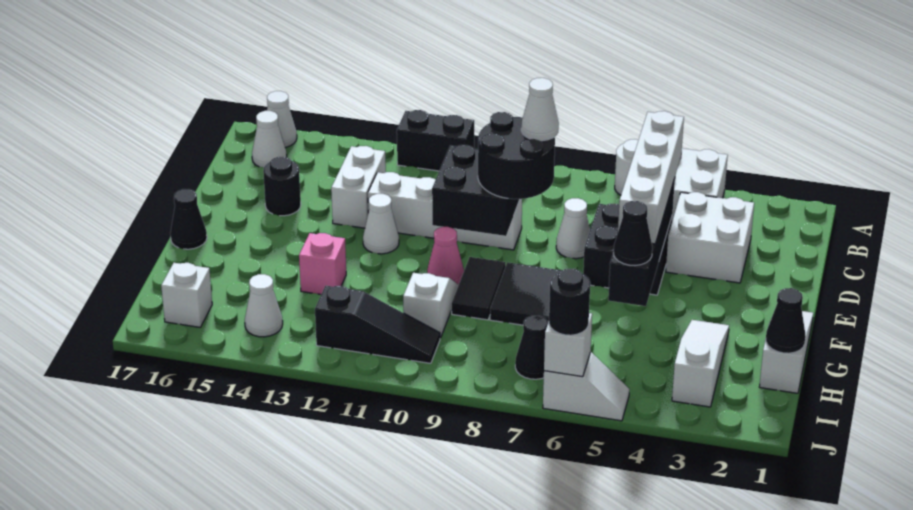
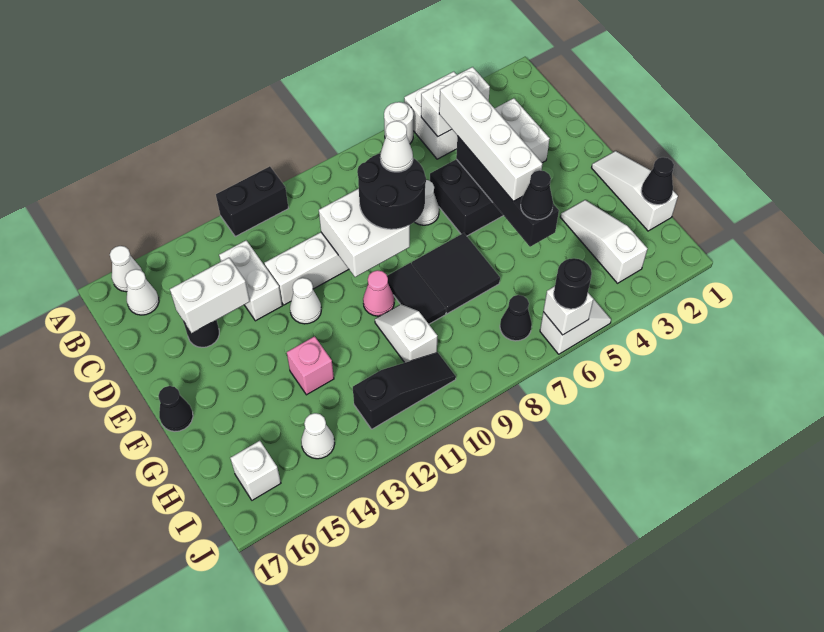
none -> white 1x2 brick [421,67,490,137]
black 2x2 brick [432,145,520,236] -> white 2x2 brick [319,188,410,277]
none -> white 1x2 brick [170,258,250,333]

